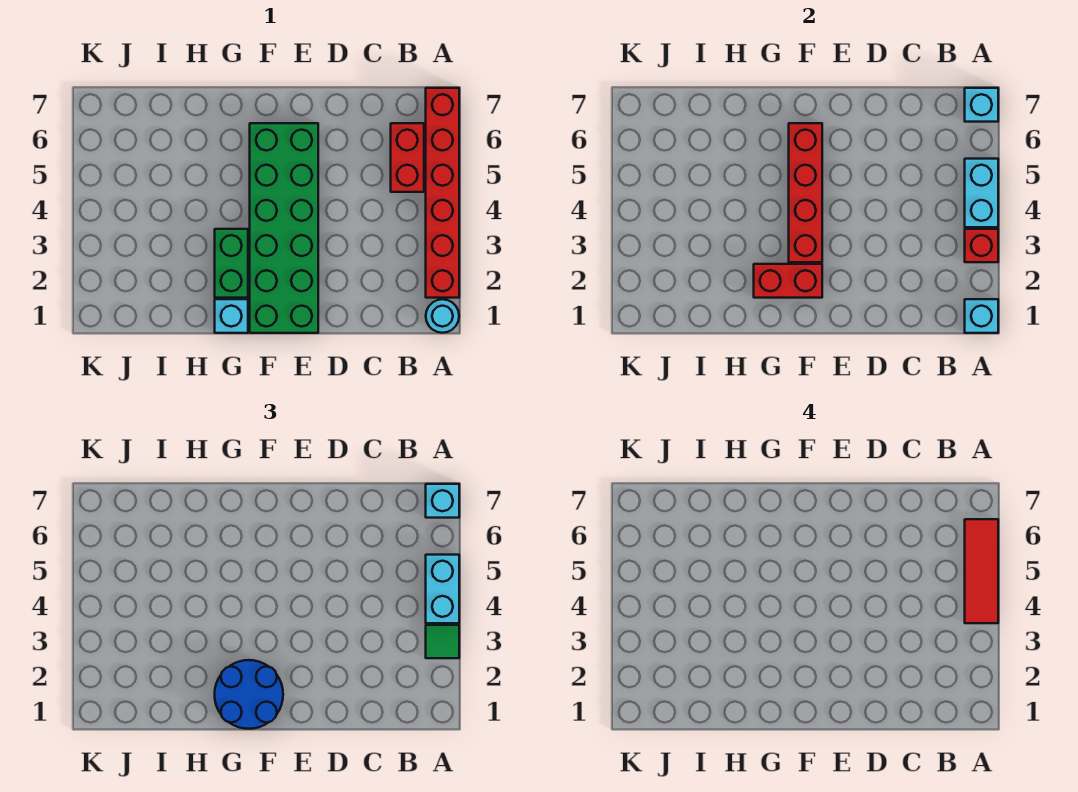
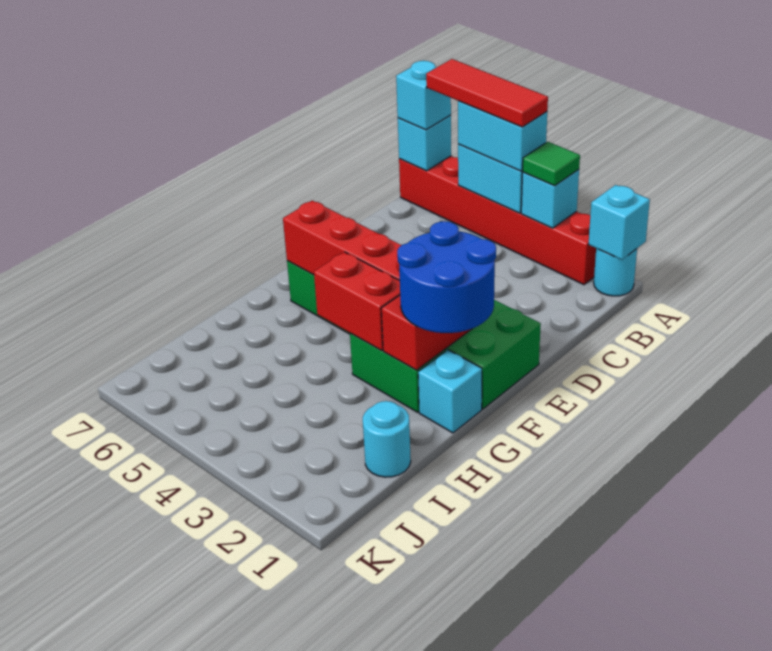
red 1x1 brick [965,229,998,262] -> cyan 1x1 brick [521,169,579,228]
red 1x2 brick [391,123,424,192] -> red 1x2 brick moved to [314,252,400,351]
none -> cyan 1x1 round brick [363,401,411,477]

